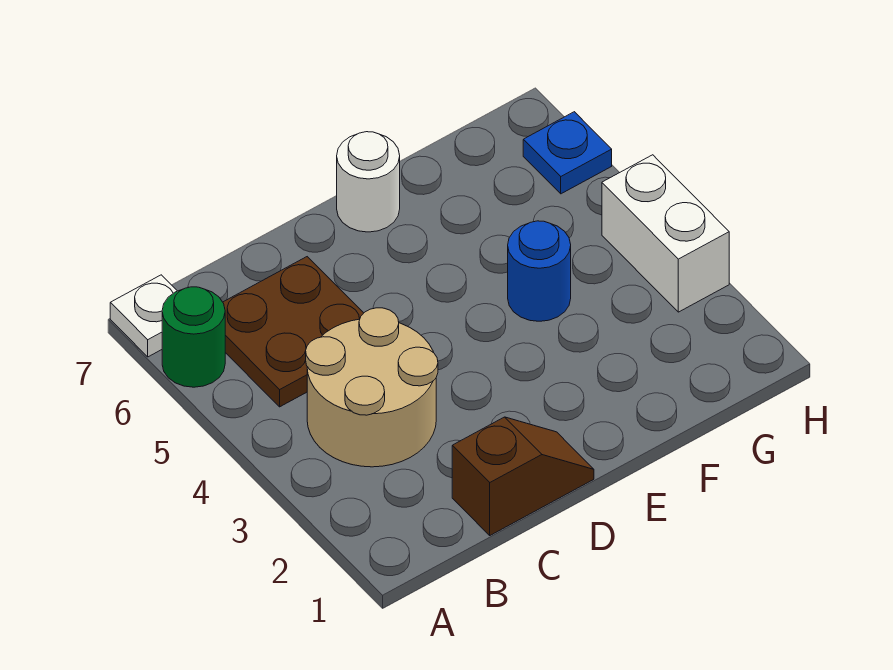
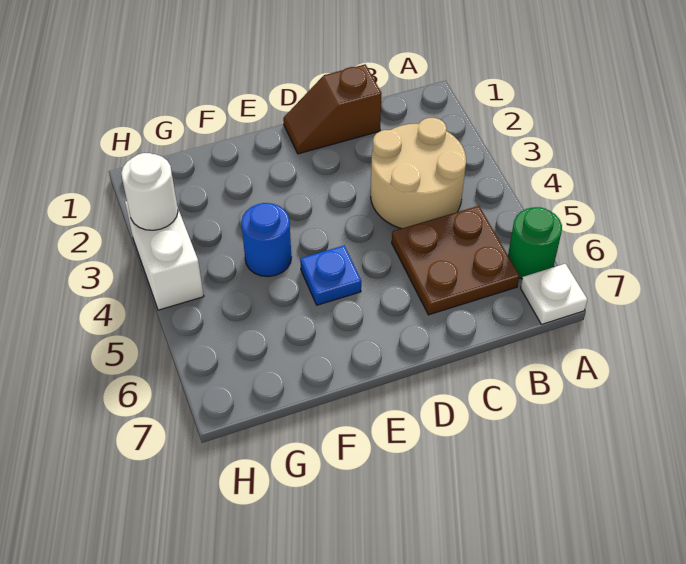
white 1x1 round brick [337,132,400,232] -> white 1x1 round brick moved to [121,153,178,230]
blue 1x1 plate [523,112,612,194] -> blue 1x1 plate moved to [300,246,361,305]

